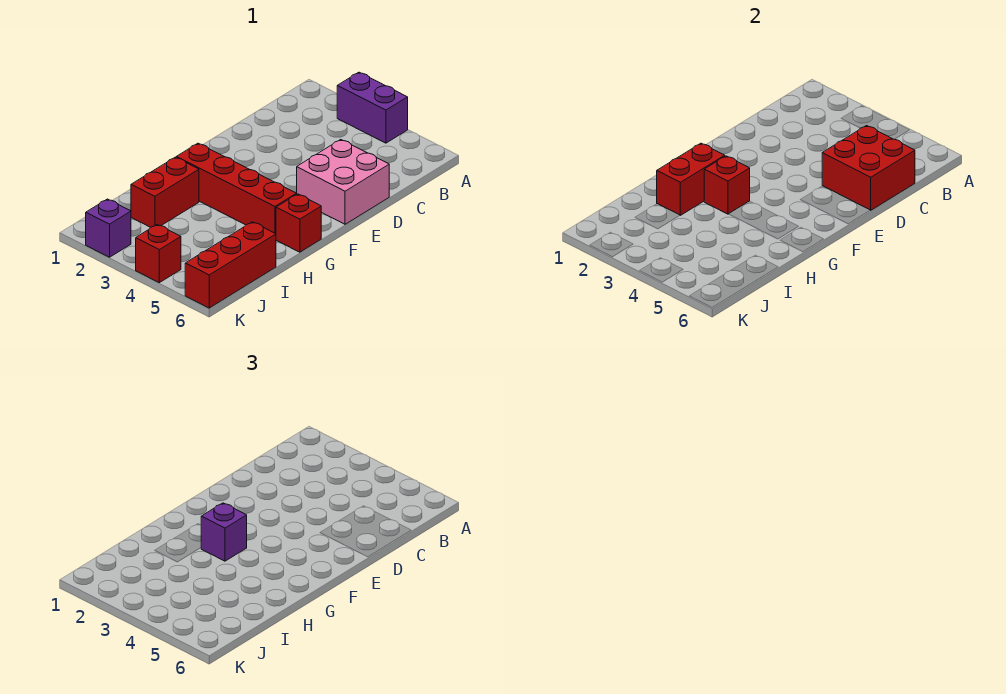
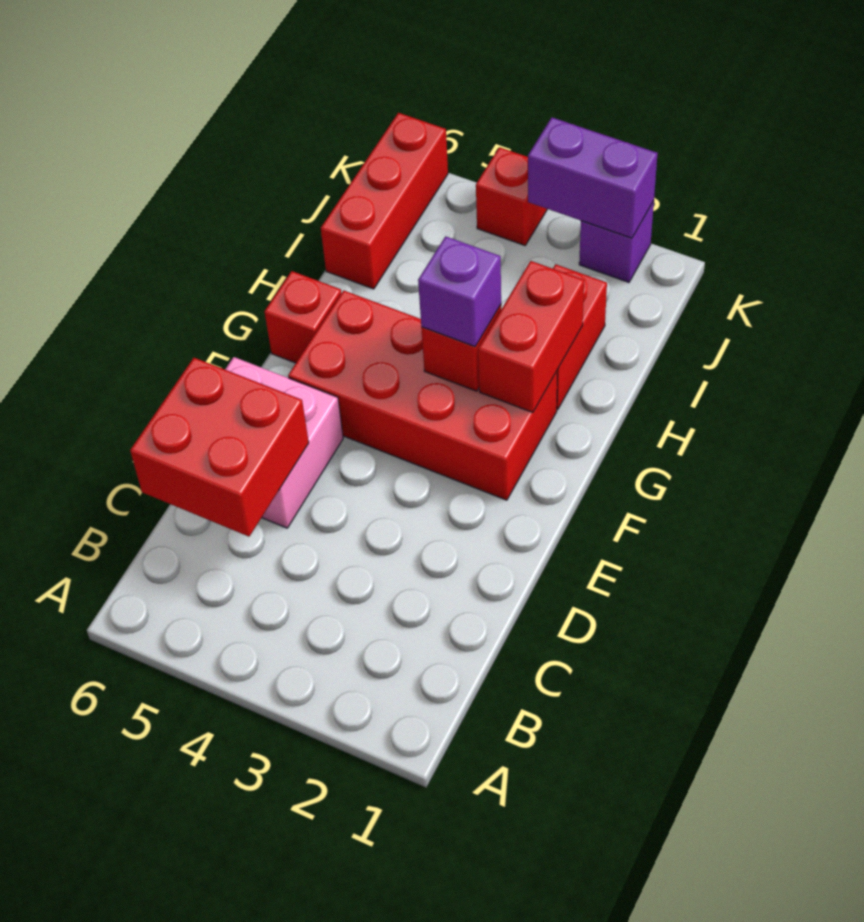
purple 1x2 brick [337,72,408,143] -> purple 1x2 brick moved to [528,118,658,238]
red 1x4 brick [176,143,296,234] -> red 2x4 brick [288,291,557,500]

